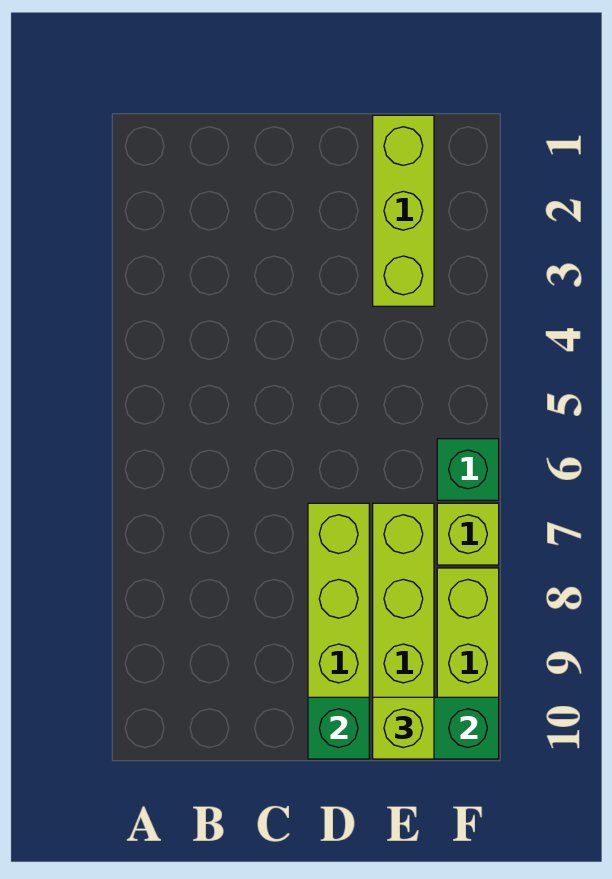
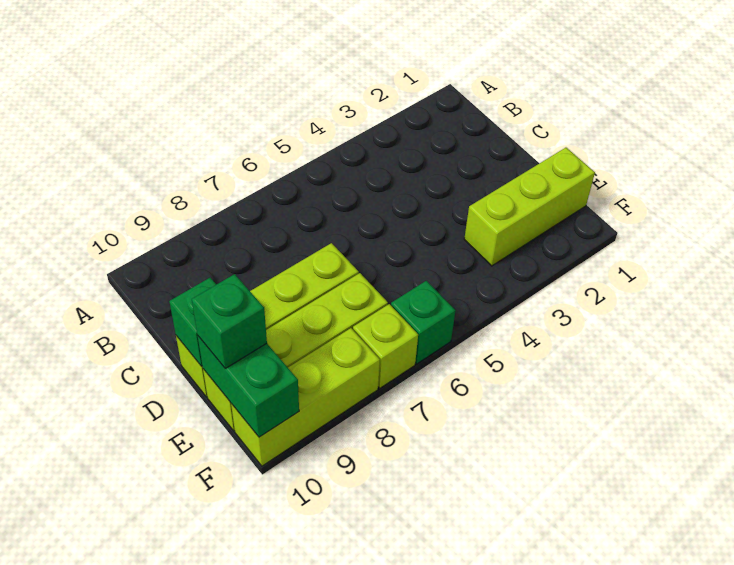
lime 1x1 brick [373,697,434,759] -> green 1x1 brick [192,274,267,368]

